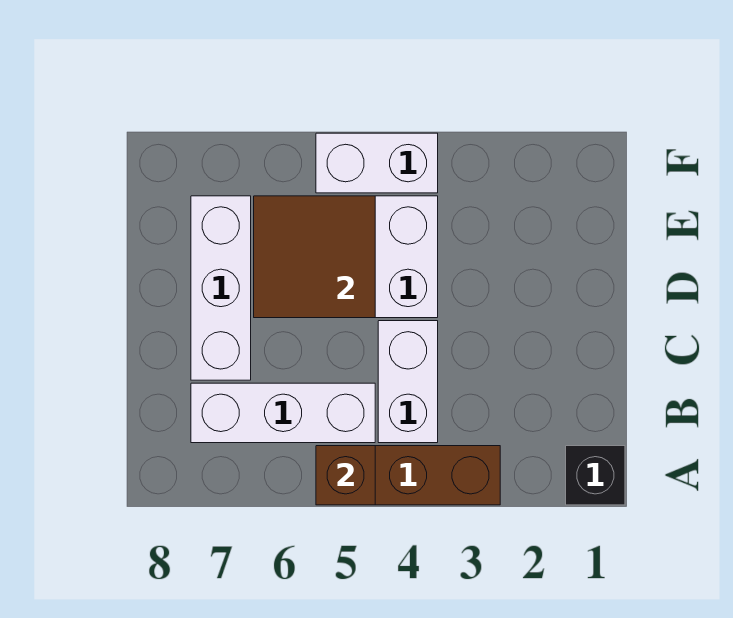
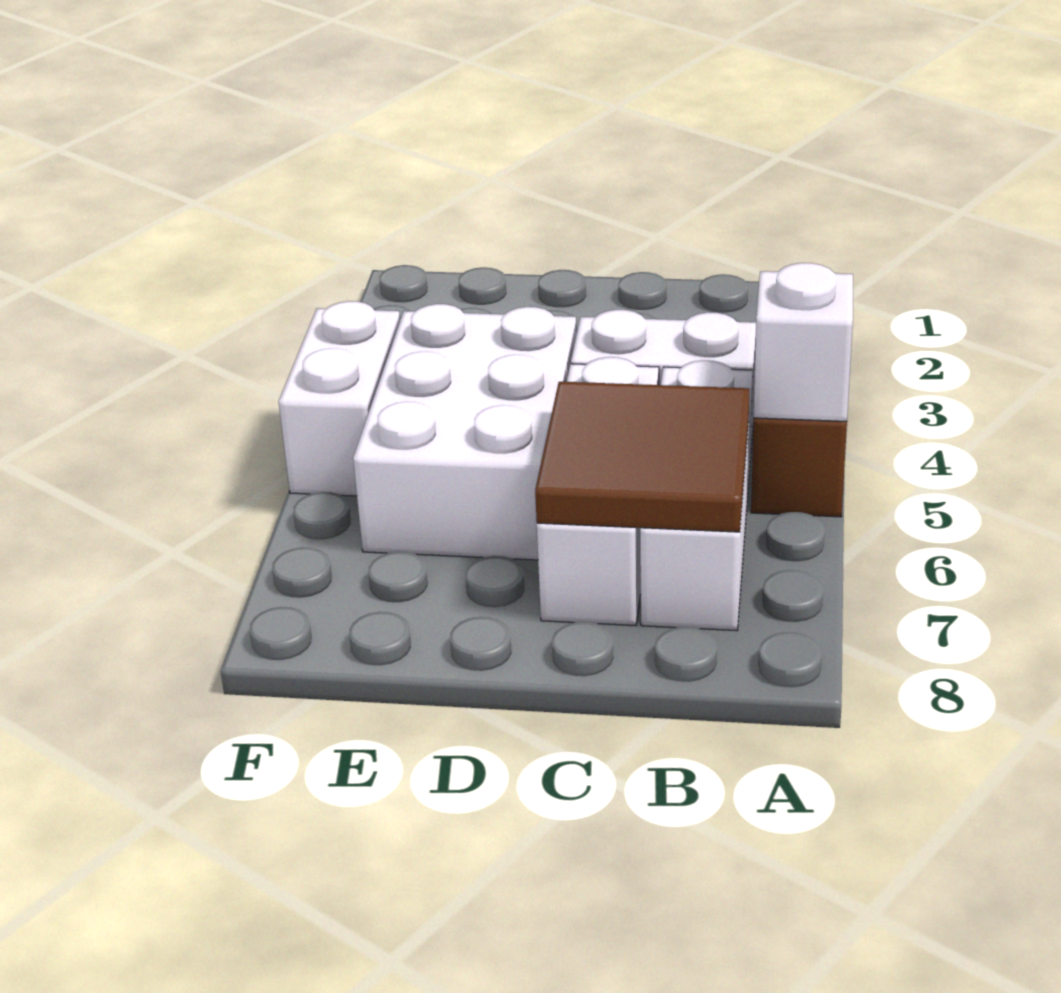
black 1x1 brick [566,446,625,505] -> none
brown 1x1 brick [316,446,375,505] -> white 1x1 brick [754,263,853,421]
white 1x3 brick [191,196,251,380] -> white 1x3 brick turned to [537,357,659,625]
brown 2x2 tile [254,196,375,318] -> brown 2x2 tile moved to [535,382,749,532]

